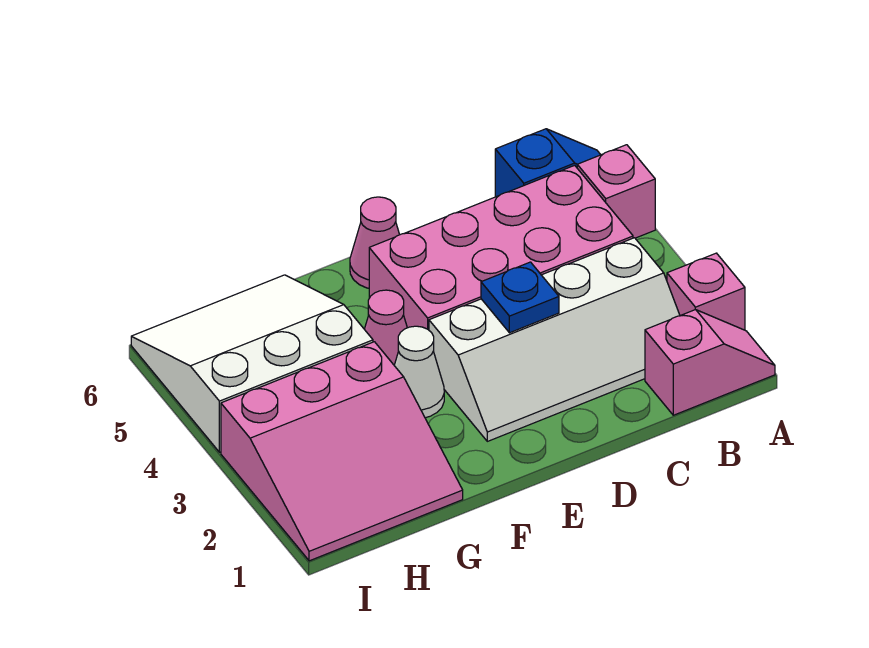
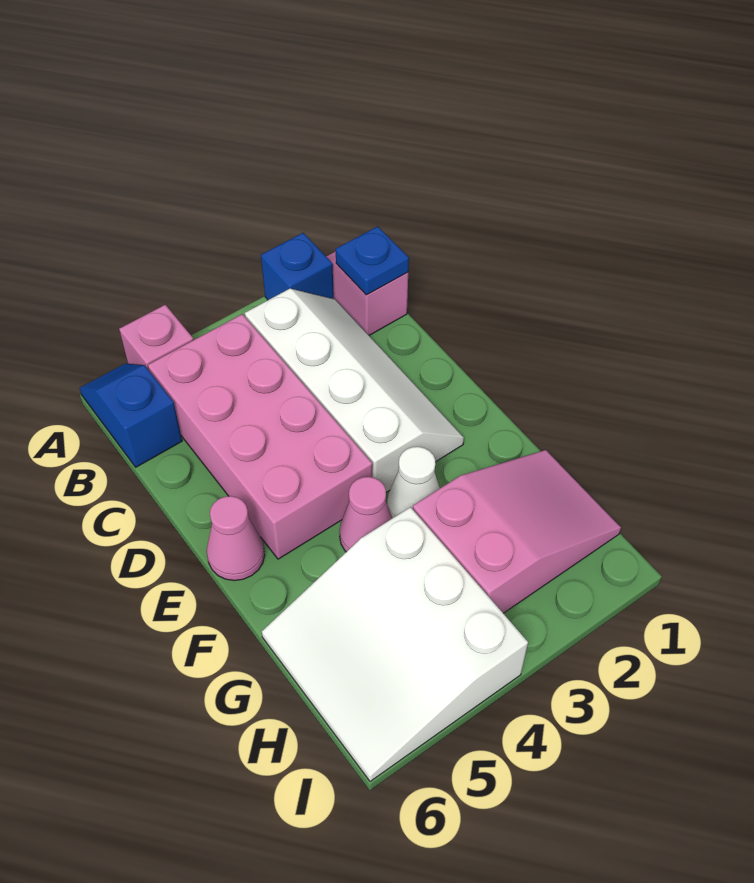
pink 1x1 brick [667,253,745,330] -> blue 1x1 brick [261,233,334,300]
blue 1x1 plate [481,262,559,333] -> blue 1x1 plate moved to [336,226,409,295]
pink 3x3 slope [221,342,463,561] -> pink 2x3 slope [413,450,621,613]

